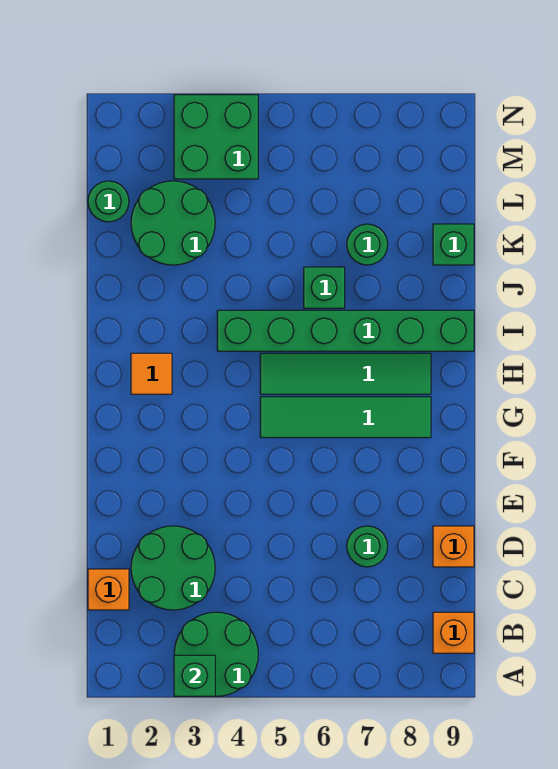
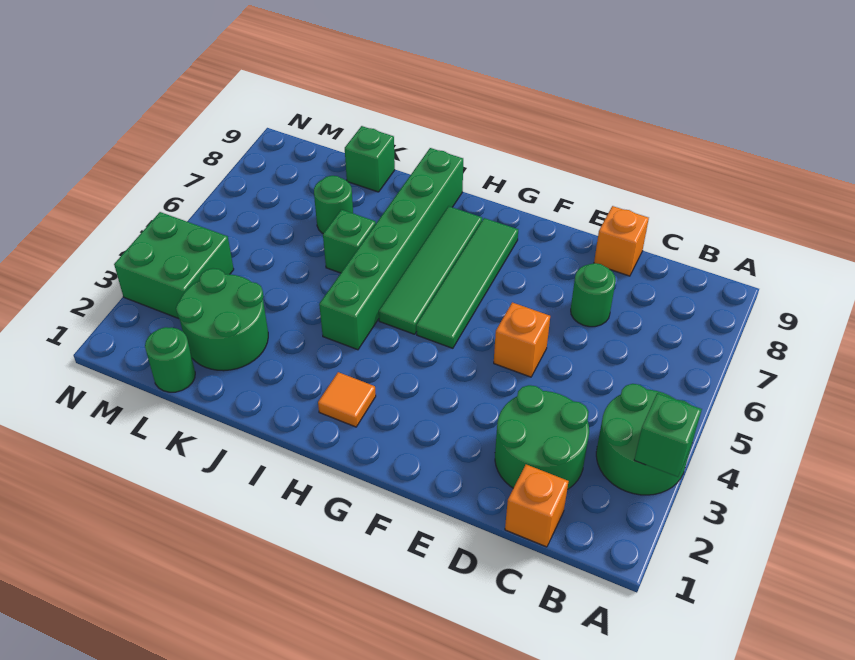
orange 1x1 brick [433,612,474,653] -> orange 1x1 brick moved to [494,302,550,377]

